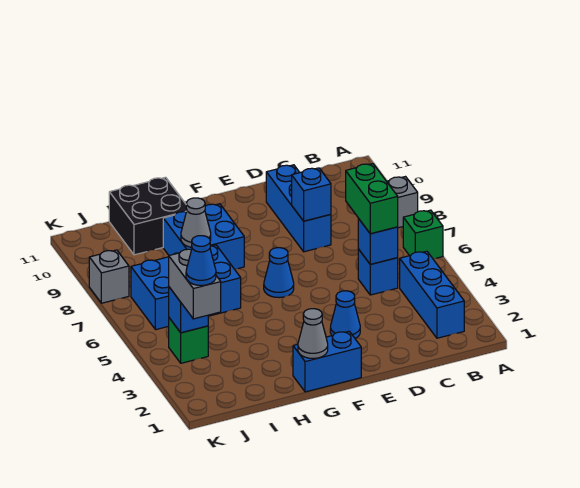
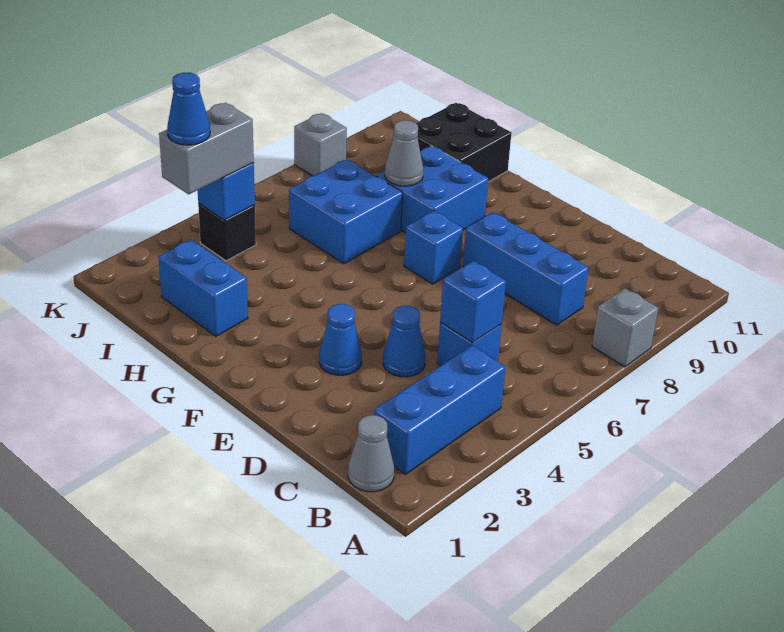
green 1x1 brick [403,210,443,259] -> none
green 1x2 brick [346,164,398,234] -> none
blue 1x3 brick [266,165,331,252] -> blue 1x3 brick turned to [463,212,588,325]
blue 1x1 brick [292,168,331,221] -> blue 1x1 brick moved to [404,211,463,284]
blue 1x2 brick [293,331,361,392] -> blue 1x2 brick moved to [158,240,248,336]
blue 1x1 cone [264,248,294,298] -> blue 1x1 cone moved to [383,306,426,377]
grey 1x1 cone [298,309,328,358] -> grey 1x1 cone moved to [348,415,394,492]
blue 2x3 brick [131,245,241,330] -> blue 2x2 brick [289,159,403,264]
green 1x1 brick [168,318,208,363] -> black 1x1 brick [198,204,256,261]

